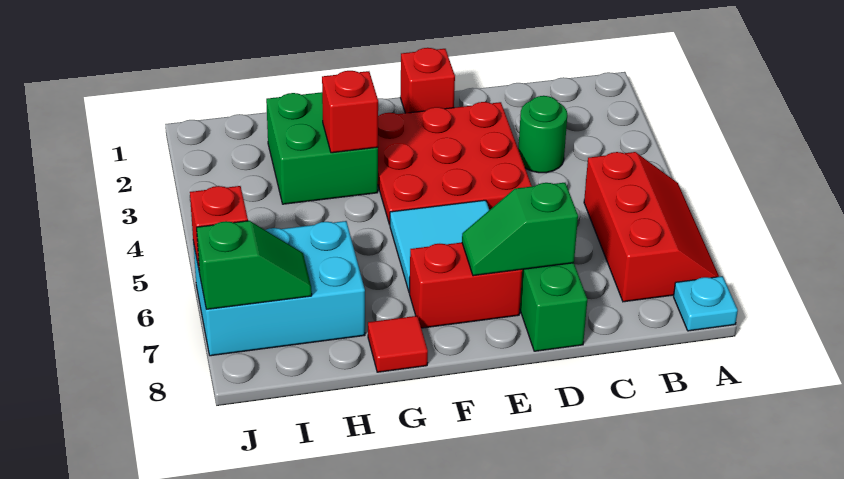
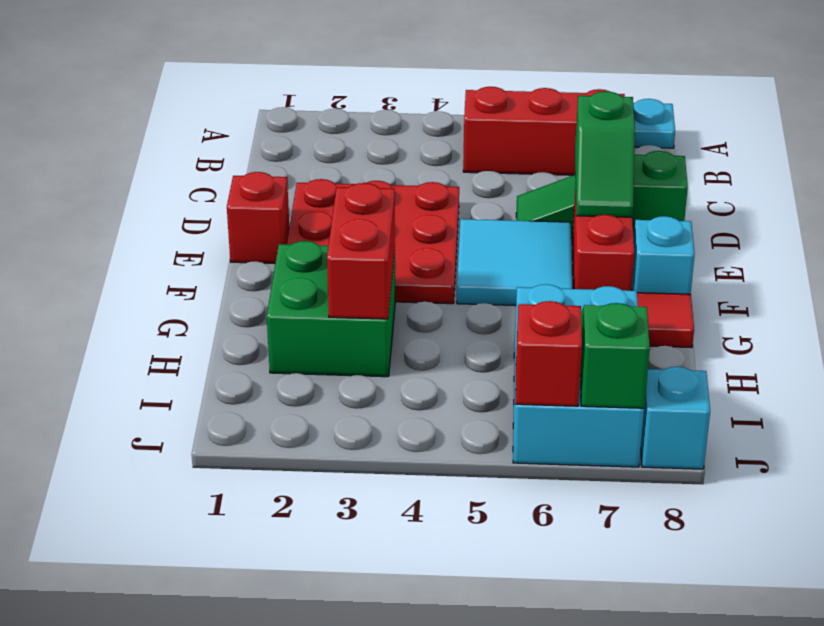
green 1x1 round brick [518,96,567,173] -> none
none -> cyan 1x1 brick [632,216,695,294]
red 1x1 brick [322,71,378,153] -> red 1x2 brick [327,183,395,319]
none -> cyan 1x1 brick [641,367,710,469]

